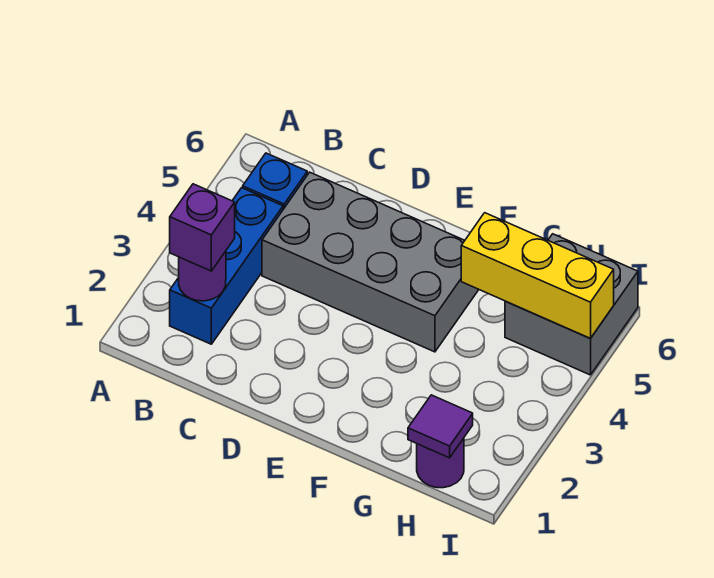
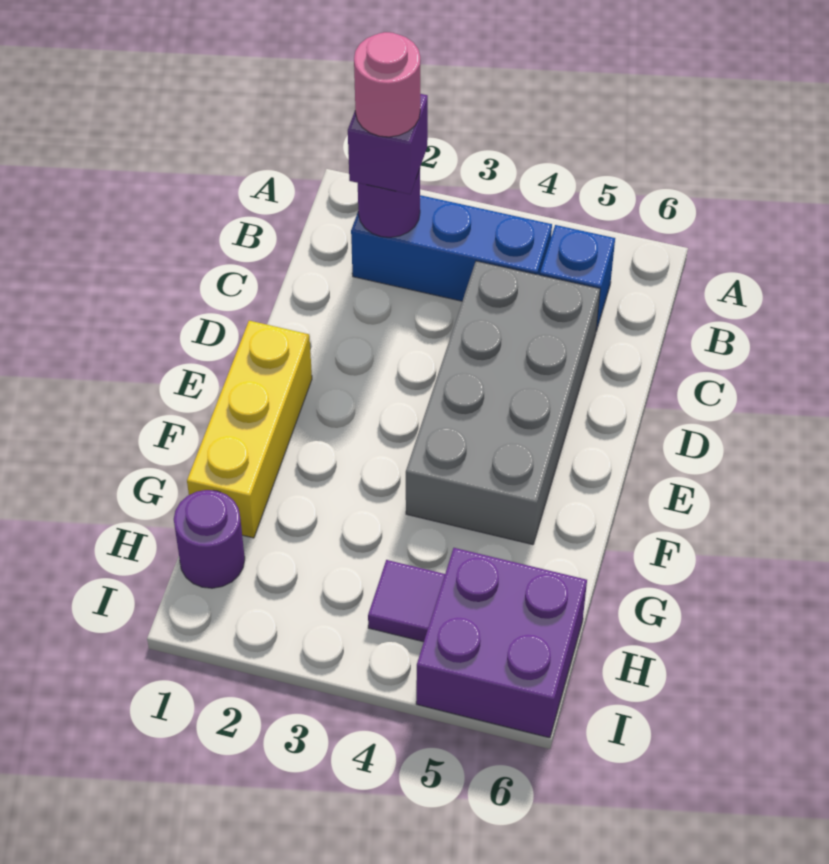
none -> pink 1x1 round brick [354,32,420,137]
yellow 1x3 brick [461,213,614,339] -> yellow 1x3 brick moved to [187,321,312,538]
purple 1x1 tile [408,395,473,458] -> purple 1x1 tile moved to [368,560,445,642]
grey 2x2 brick [505,234,638,375] -> purple 2x2 brick [416,548,587,738]

